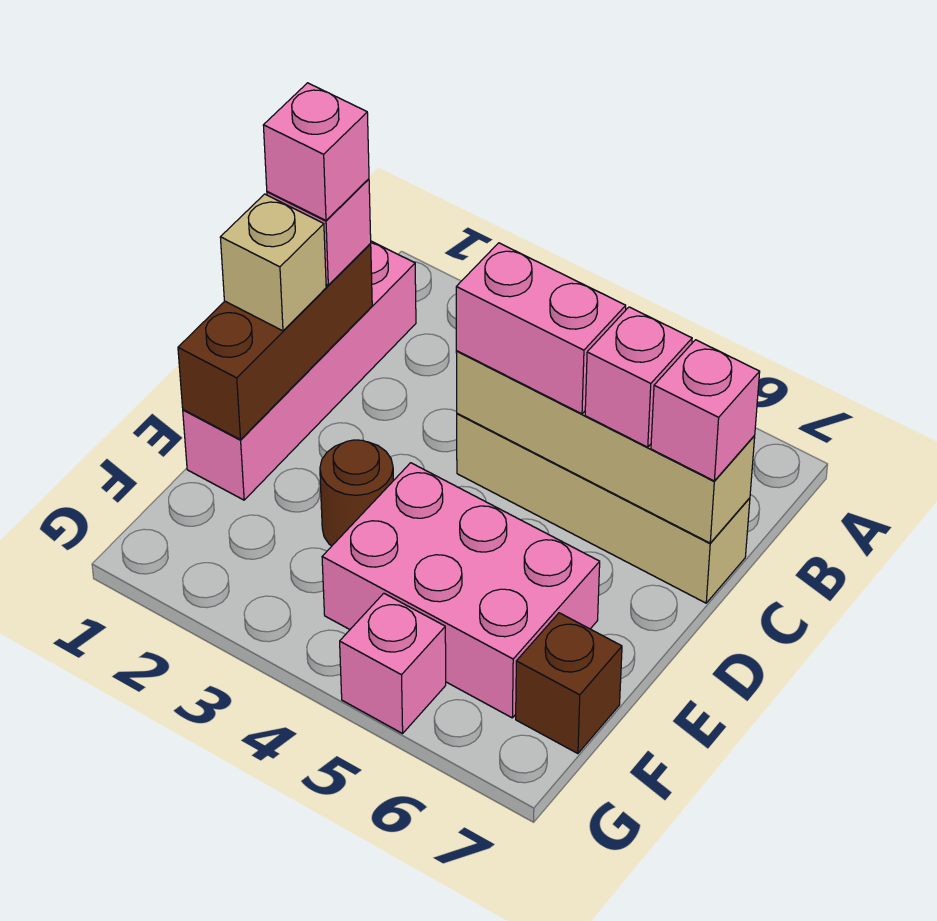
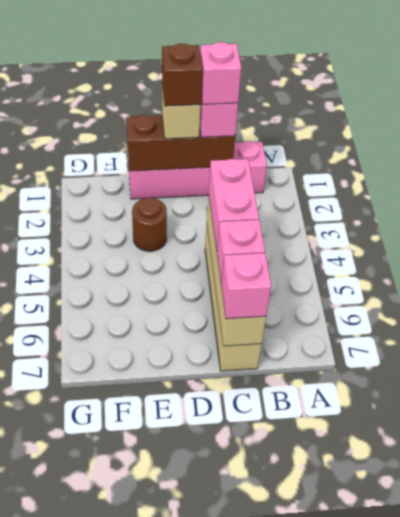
pink 2x3 brick [322,463,600,718] -> none
brown 1x1 brick [516,613,622,754] -> brown 1x1 brick moved to [162,43,202,106]
pink 1x1 brick [340,593,446,733] -> none

